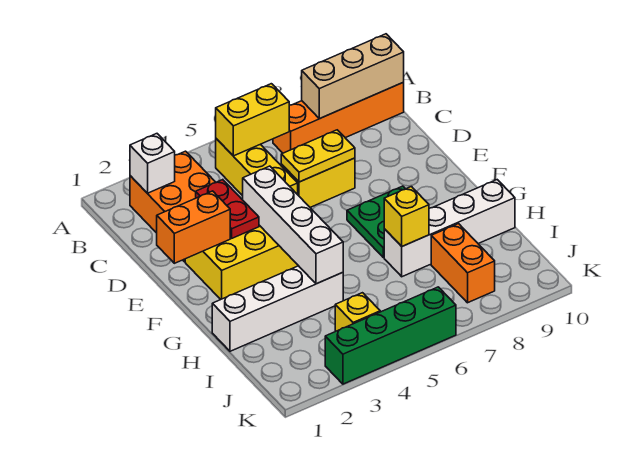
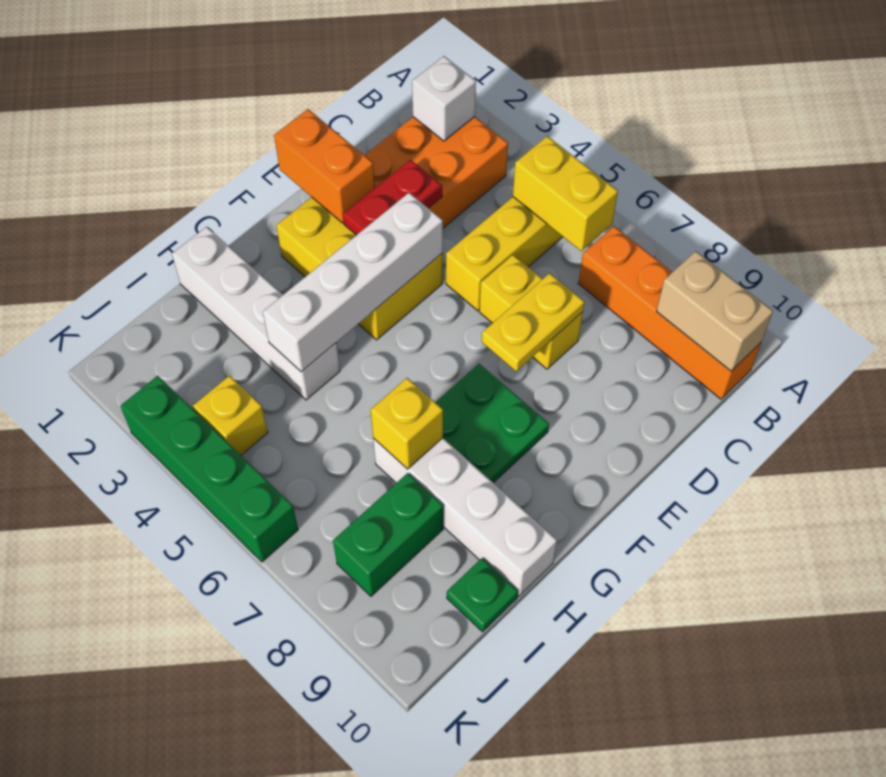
tan 1x3 brick [302,34,404,119] -> tan 1x2 brick [656,251,773,371]
yellow 1x2 plate [281,130,355,182] -> yellow 1x2 plate turned to [482,273,584,371]
orange 1x2 brick [431,224,495,303] -> green 1x2 brick [333,473,443,596]
none -> green 1x1 plate [447,558,518,632]

